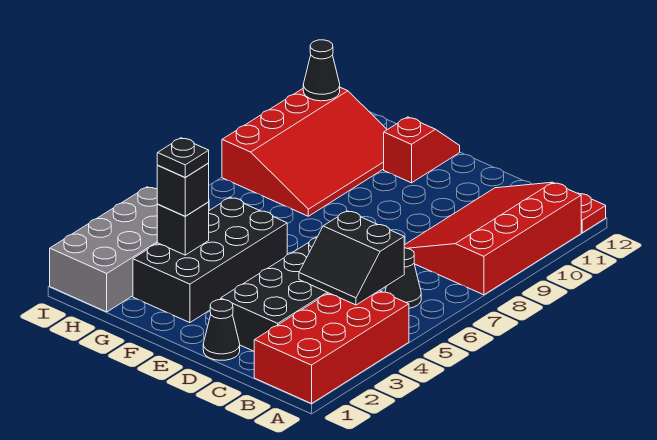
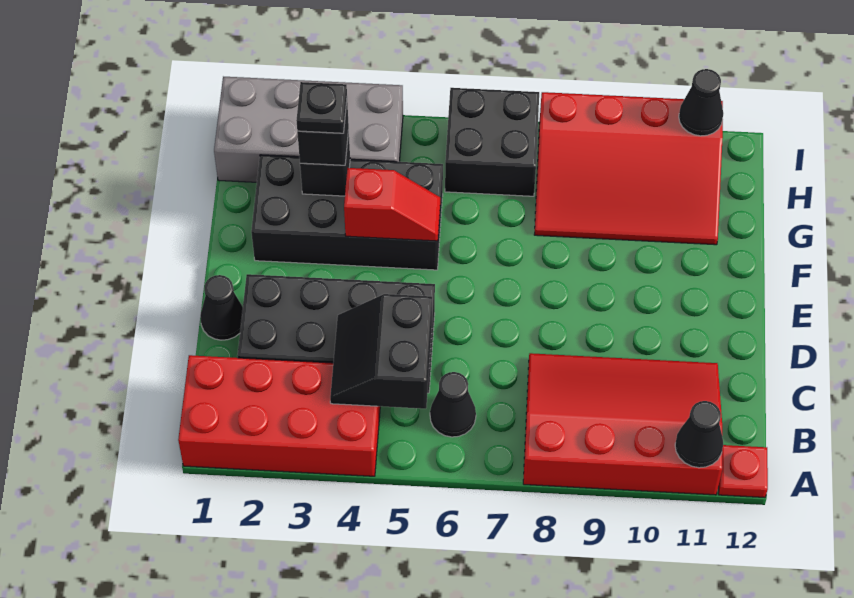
none -> black 1x1 cone [675,401,723,468]
red 1x2 slope [384,117,460,183] -> red 1x2 slope moved to [344,168,440,241]
none -> black 2x2 brick [445,88,539,196]

